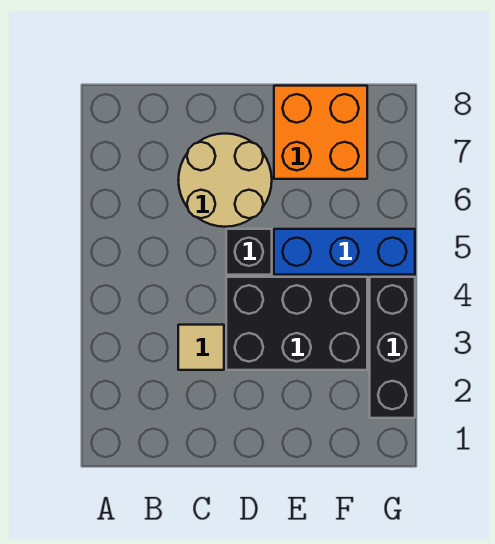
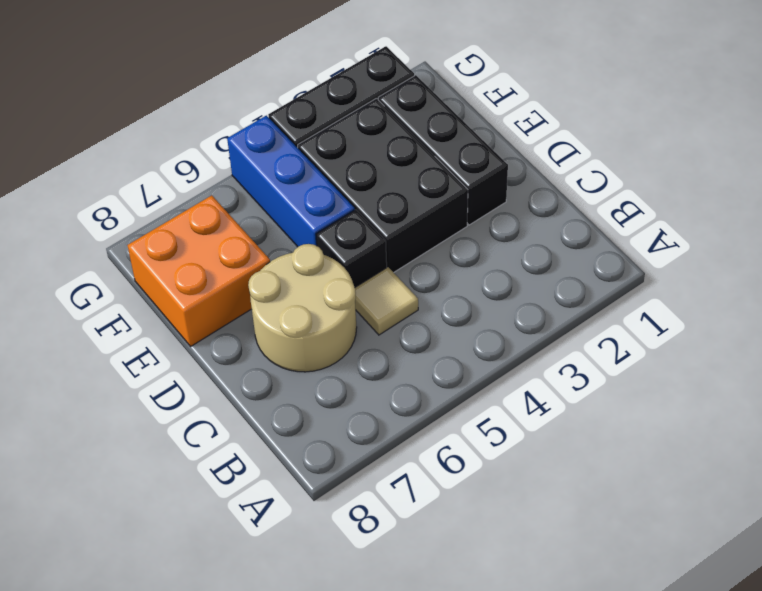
tan 1x1 tile [178,325,224,370] -> tan 1x1 tile moved to [355,267,418,335]
none -> black 1x3 brick [378,75,508,225]

